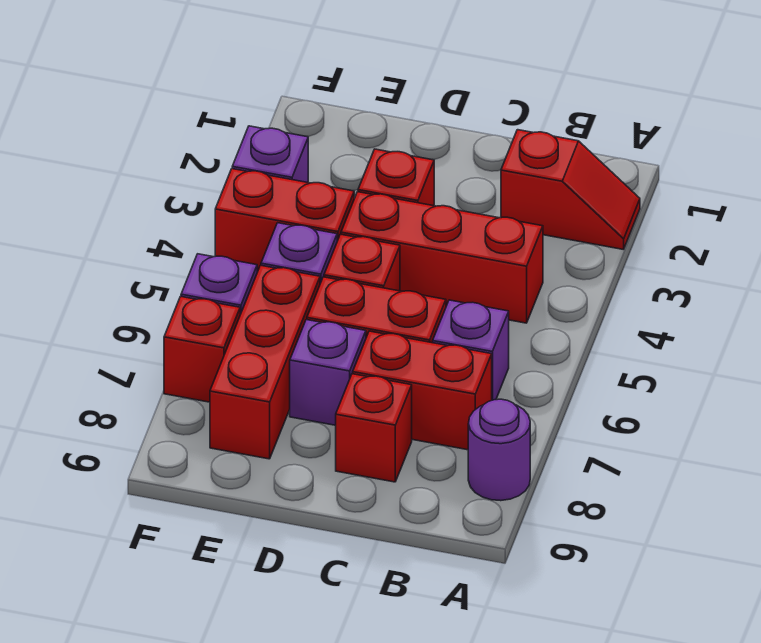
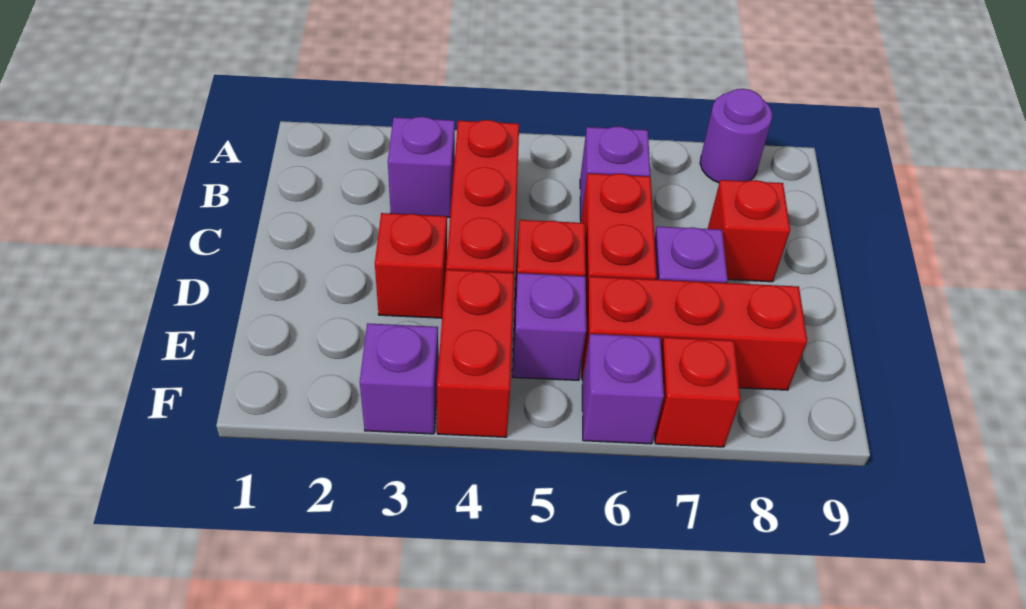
red 1x2 slope [501,130,640,250] -> none
none -> purple 1x1 brick [388,117,455,217]
red 1x2 brick [353,331,492,450] -> none

